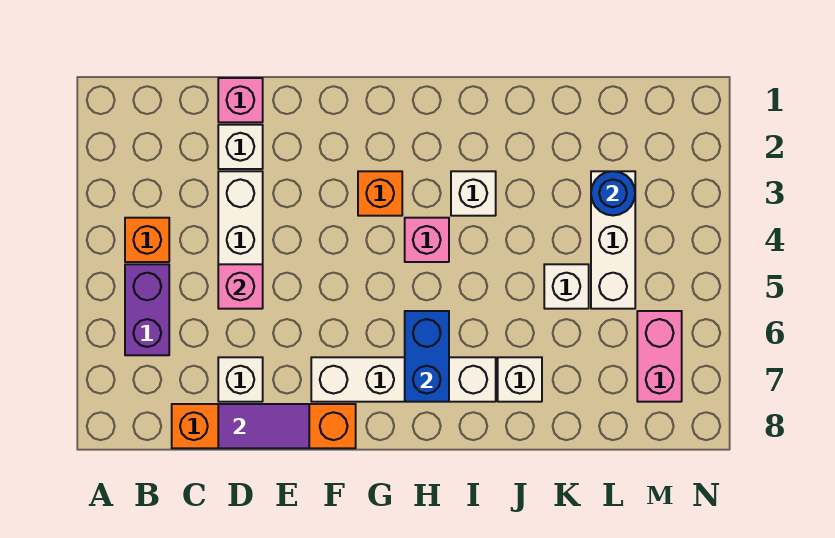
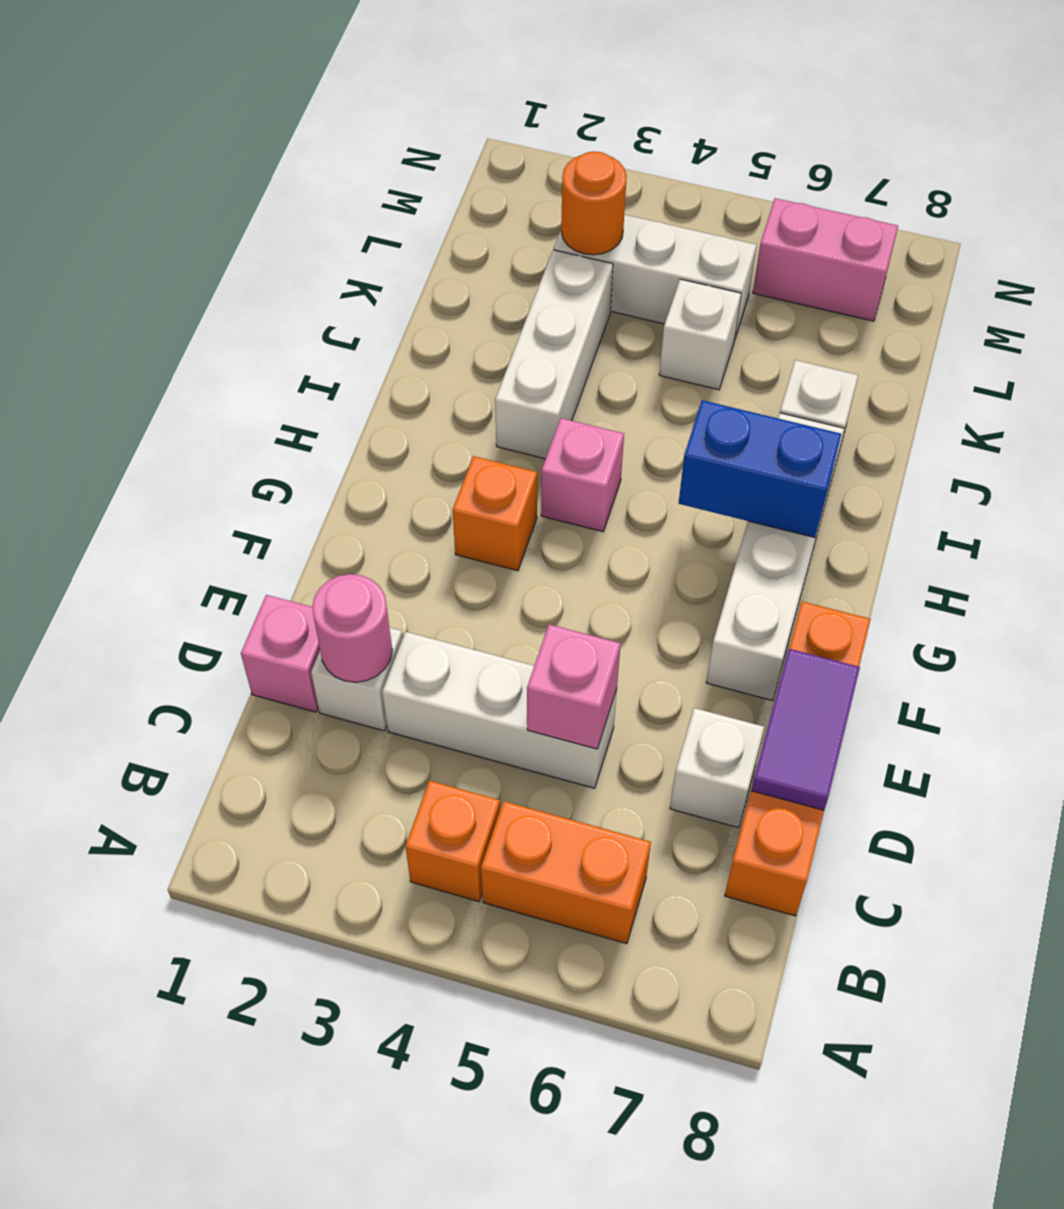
purple 1x2 brick [125,264,169,355] -> orange 1x2 brick [481,801,651,944]
none -> pink 1x1 round brick [312,574,392,682]
white 1x1 brick [451,171,496,216] -> white 1x3 brick [495,250,613,459]
blue 1x1 round brick [591,171,635,215] -> orange 1x1 round brick [561,151,627,255]

